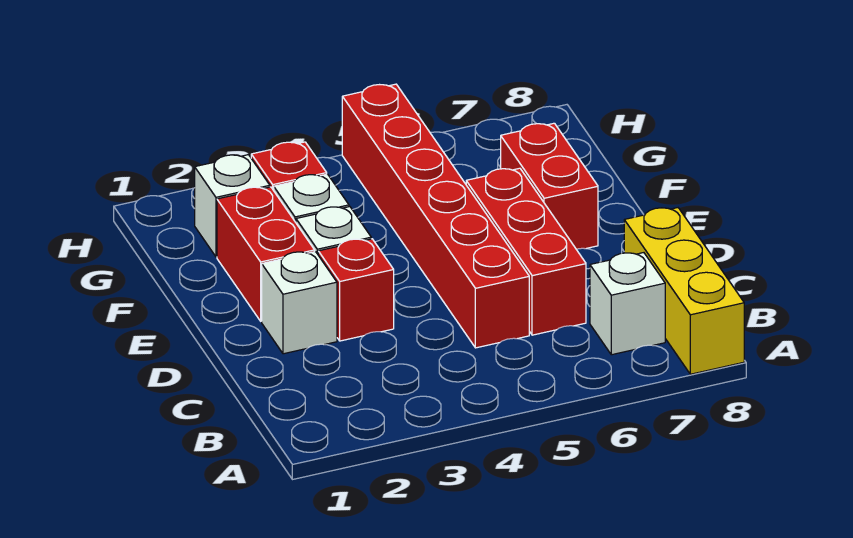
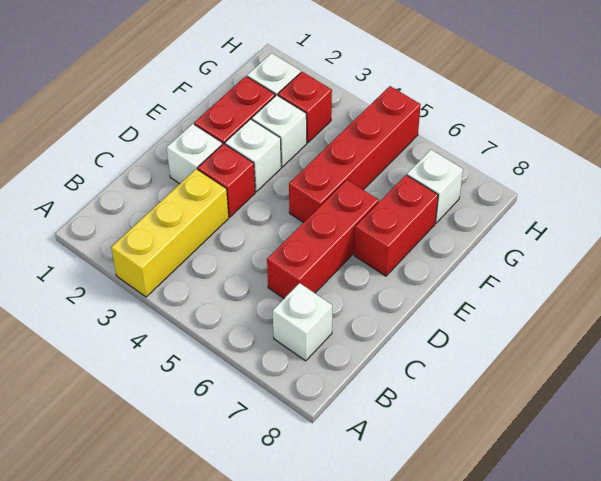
yellow 1x3 brick [624,208,744,374] -> yellow 1x3 brick moved to [111,169,229,297]
red 1x6 brick [342,84,529,348] -> red 1x4 brick [289,86,421,223]
none -> white 1x1 brick [407,150,463,223]

